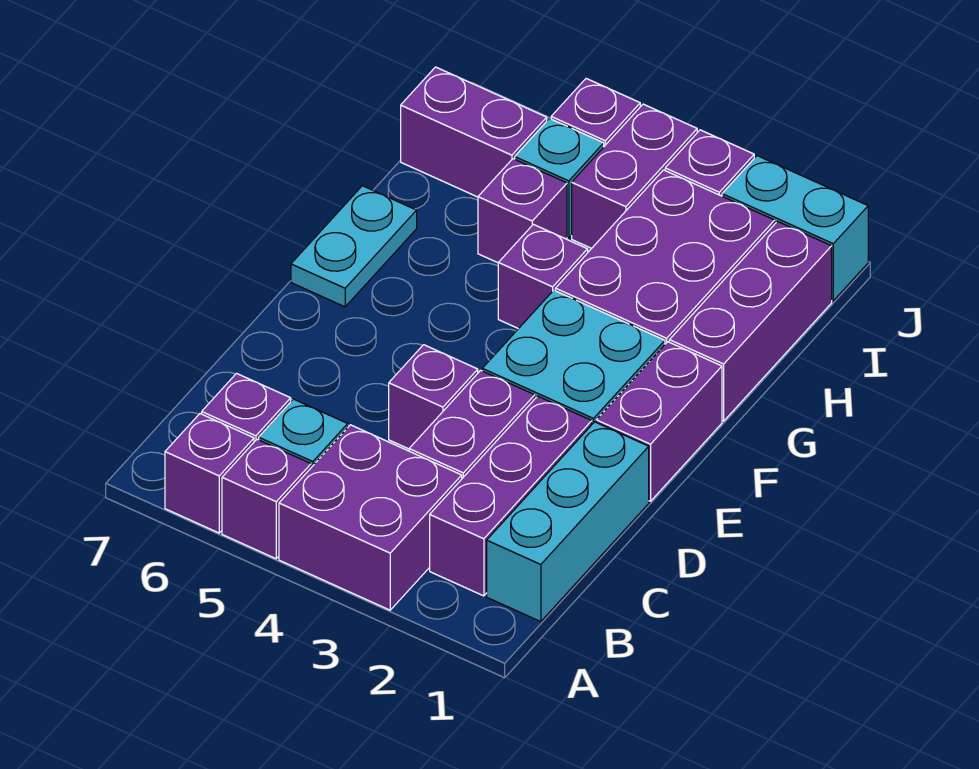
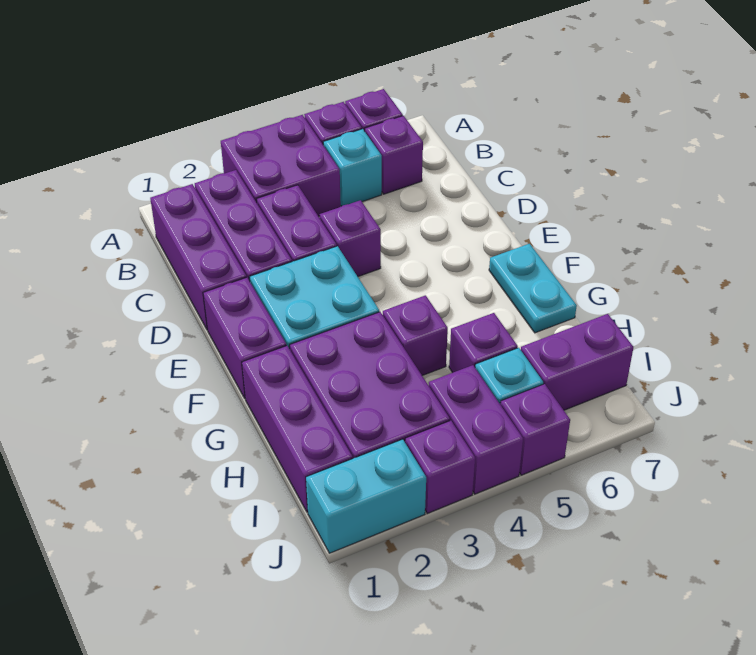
cyan 1x3 brick [487,422,649,622] -> purple 1x3 brick [150,184,246,330]

